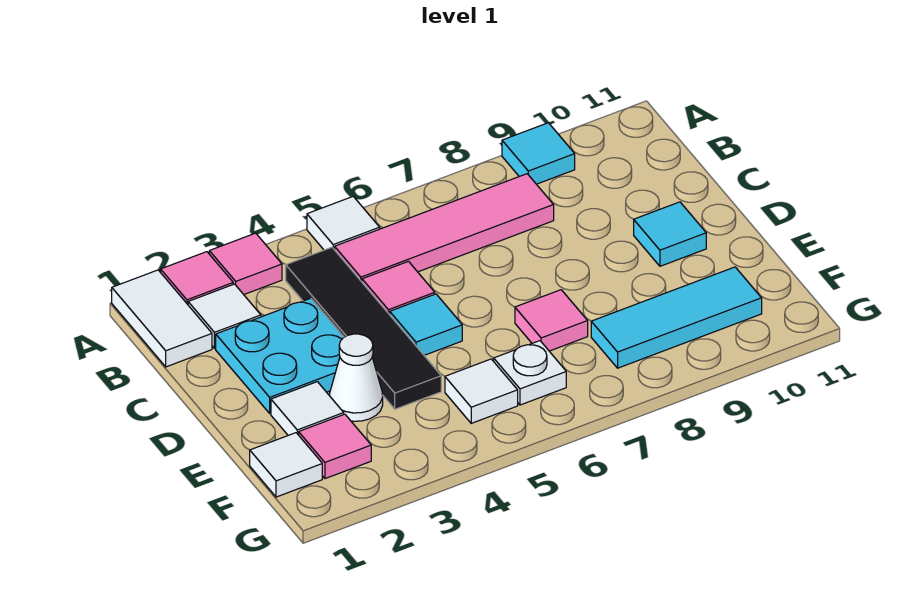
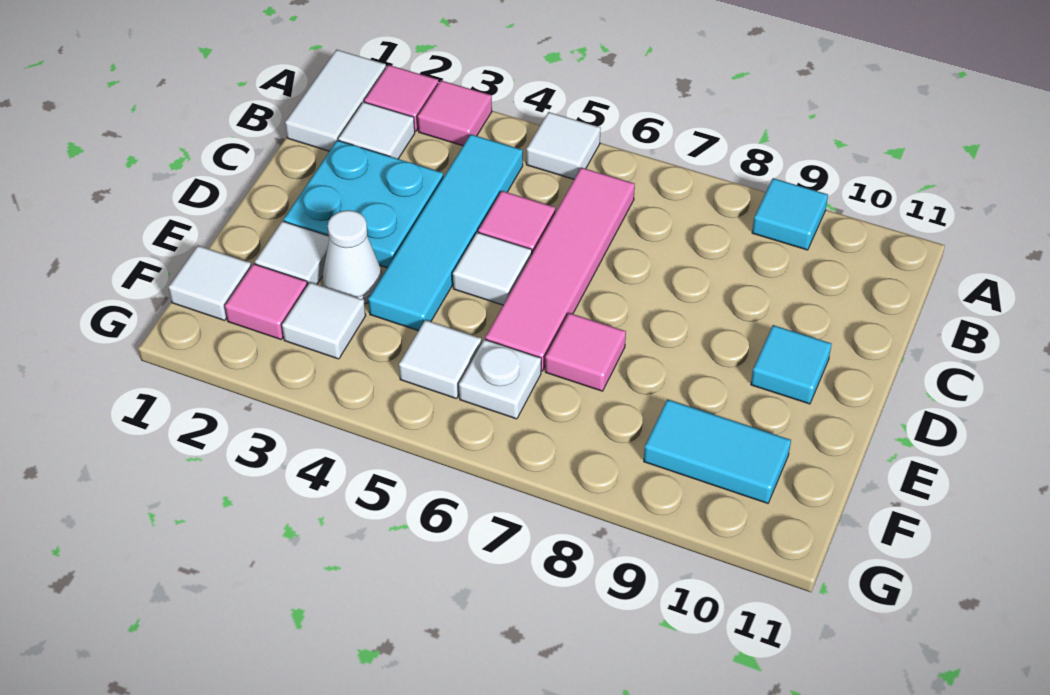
black 1x4 tile [286,247,441,409] -> cyan 1x4 tile [368,134,523,331]
pink 1x4 tile [335,174,554,282] -> pink 1x4 tile turned to [485,167,635,371]
cyan 1x1 tile [390,294,462,355] -> white 1x1 tile [453,232,532,305]
none -> white 1x1 tile [282,282,366,359]
cyan 1x3 tile [591,267,762,368] -> cyan 1x2 tile [644,399,791,503]

